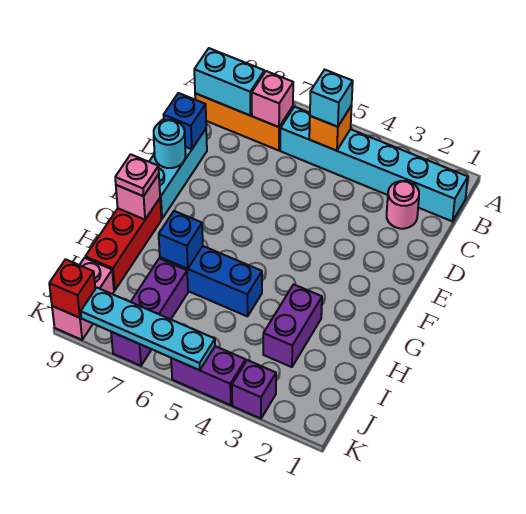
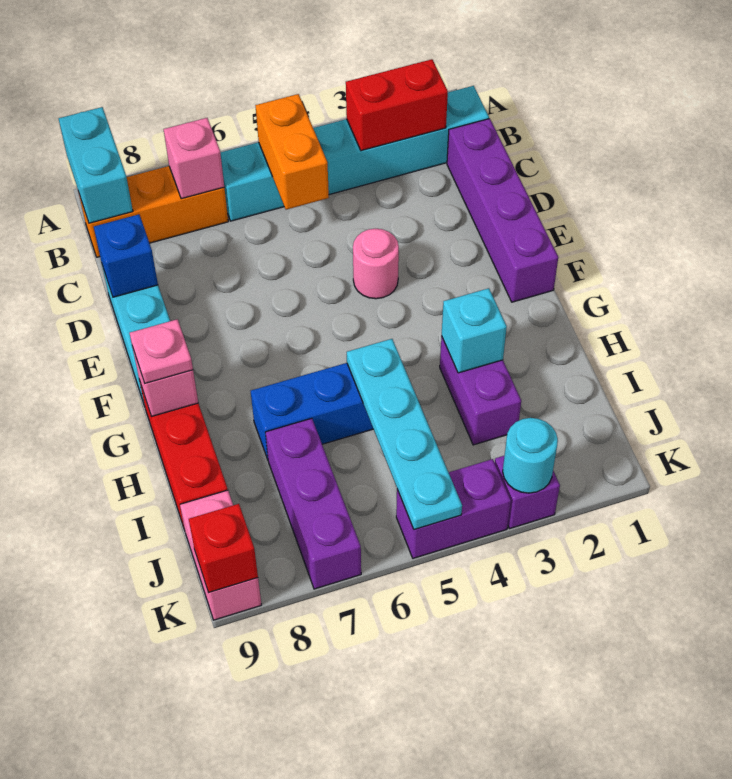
none -> red 1x2 brick [346,59,448,151]
orange 1x1 brick [309,106,352,151] -> orange 1x2 brick [255,94,329,210]
cyan 1x1 brick [310,70,353,127] -> cyan 1x1 brick moved to [442,288,507,373]
cyan 1x2 brick [194,48,264,115] -> cyan 1x2 brick turned to [59,107,133,223]
none -> purple 1x4 brick [447,119,558,302]
pink 1x1 round brick [387,181,419,229] -> pink 1x1 round brick moved to [353,229,399,299]
cyan 1x1 round brick [154,120,186,168] -> cyan 1x1 round brick moved to [503,418,558,493]
blue 1x1 brick [159,211,203,269] -> none
cyan 1x4 plate [81,288,215,370] -> cyan 1x4 plate turned to [347,339,462,530]

